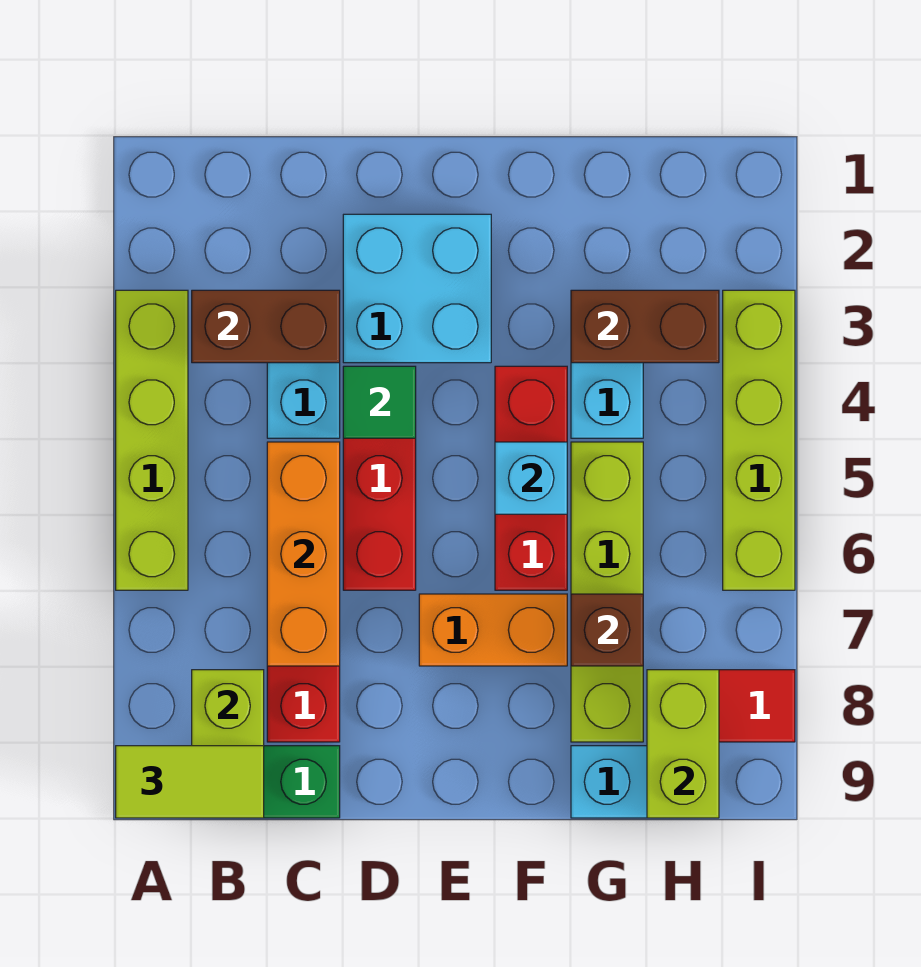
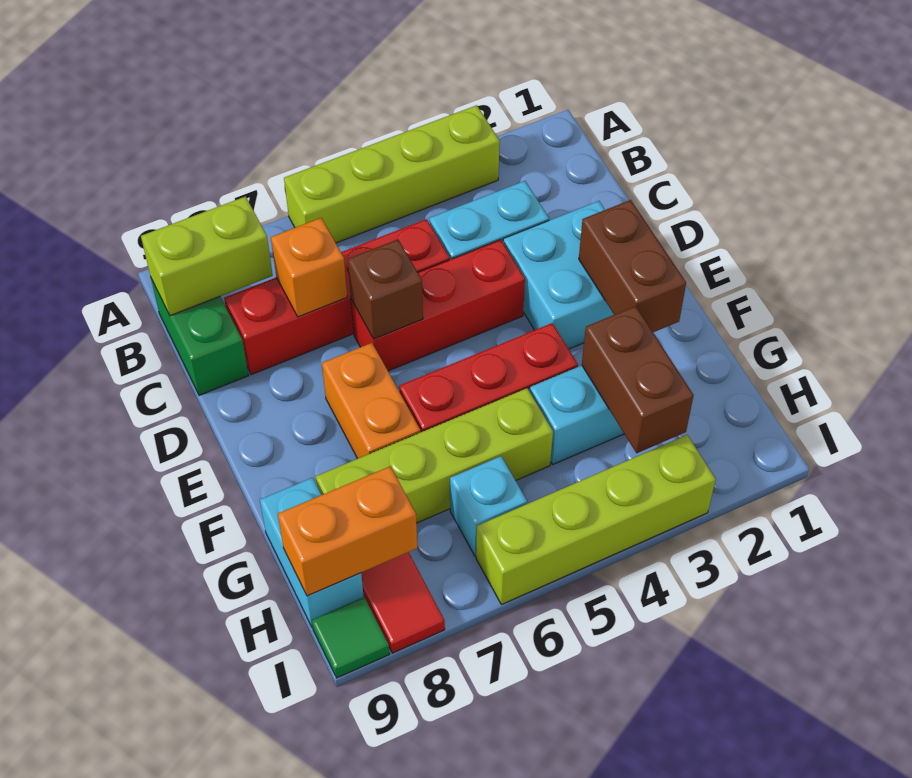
lime 1x2 tile [116,746,264,818] -> none
brown 1x2 brick [192,290,340,363] -> brown 1x2 brick moved to [579,200,686,332]
orange 1x3 brick [267,442,340,666] -> orange 1x1 brick [271,218,347,317]
green 1x1 tile [343,366,416,438] -> green 1x1 tile moved to [312,597,390,678]
cyan 1x1 brick [495,442,567,514] -> cyan 1x1 brick moved to [450,456,527,556]
brown 1x1 brick [571,594,643,666] -> brown 1x1 brick moved to [348,239,423,339]
lime 1x2 brick [647,670,719,818] -> orange 1x2 brick [278,466,417,596]

